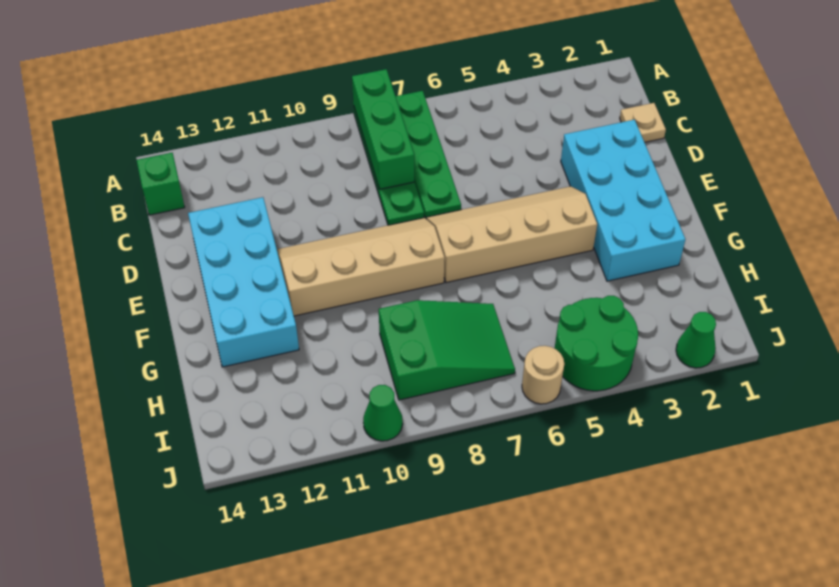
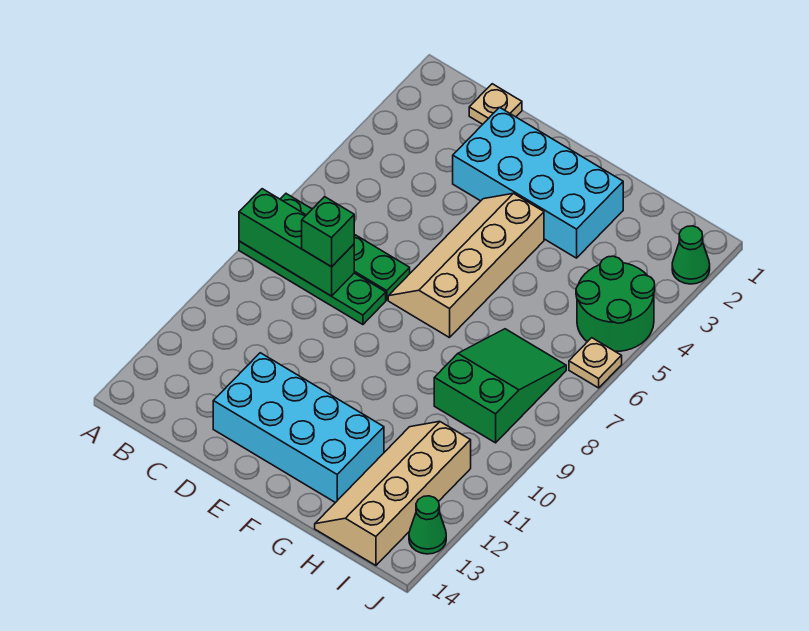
green 1x1 brick [136,153,185,215] -> green 1x1 brick moved to [302,197,354,267]
tan 2x4 slope [277,218,445,316] -> tan 2x4 slope moved to [315,421,471,565]
tan 1x1 round brick [522,346,564,404] -> tan 1x1 plate [569,338,622,388]
green 1x1 cone [363,385,403,441] -> green 1x1 cone moved to [409,496,446,554]

